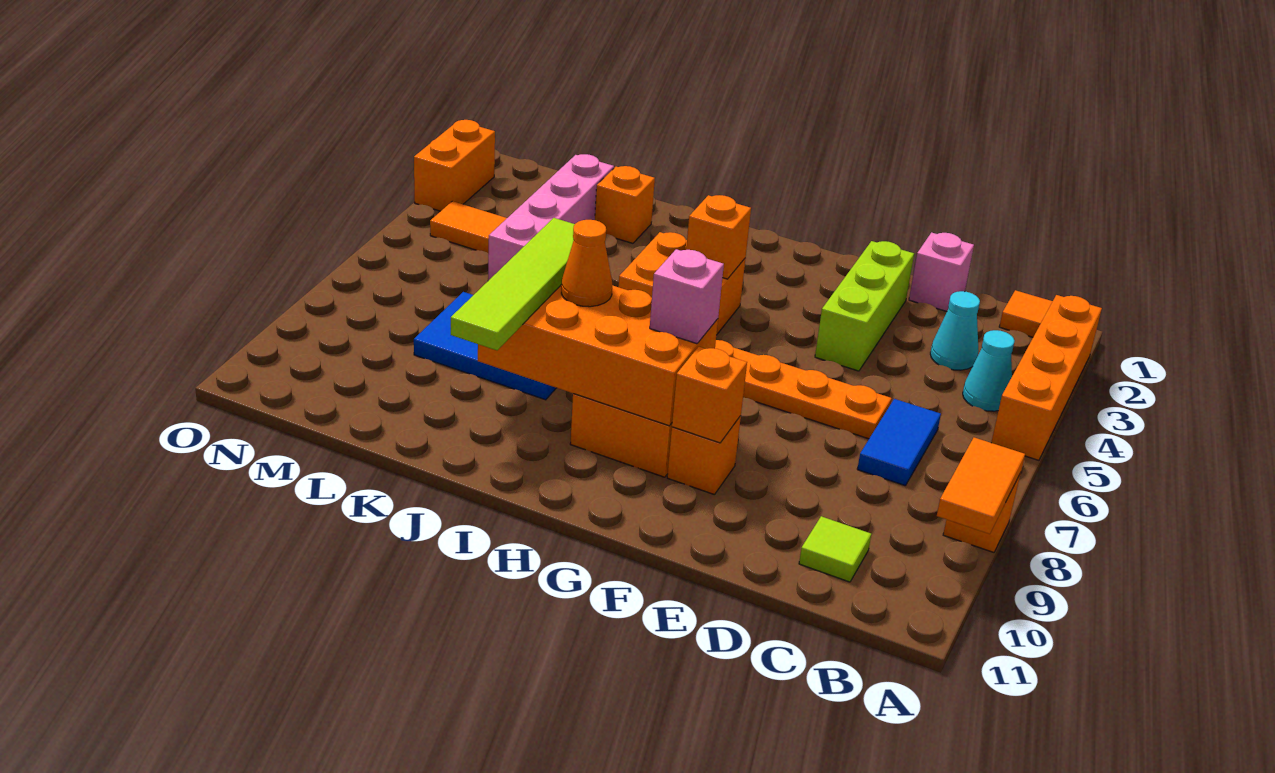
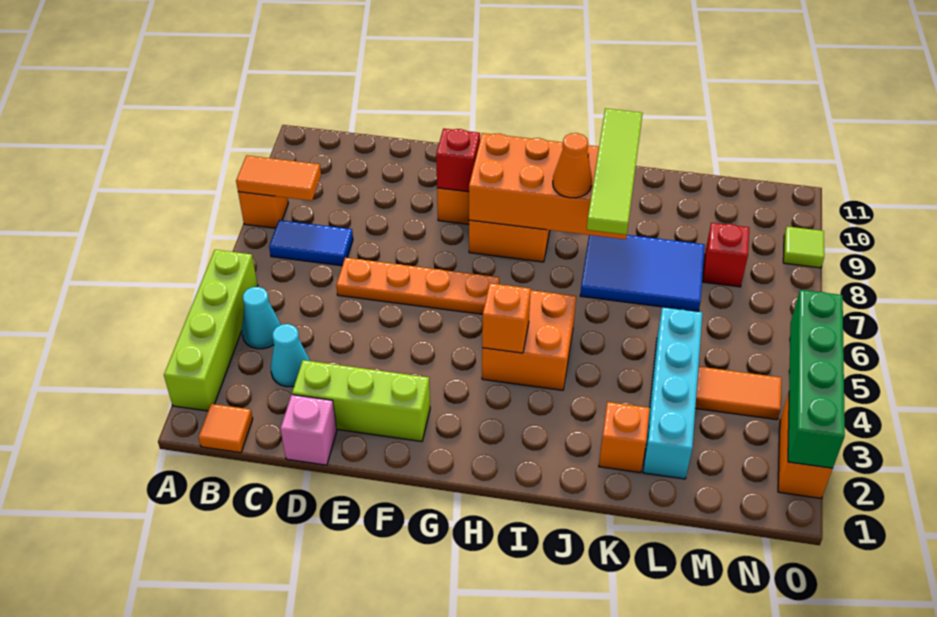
orange 1x4 brick [991,295,1102,460] -> lime 1x4 brick [164,250,258,411]
orange 1x2 tile [937,438,1025,534] -> orange 1x2 tile turned to [236,155,321,201]
blue 1x2 tile [857,399,941,486] -> blue 1x2 tile turned to [269,220,353,266]
lime 1x1 tile [799,516,871,582] -> lime 1x1 tile moved to [783,226,824,268]
lime 1x3 brick [815,241,914,371] -> lime 1x3 brick turned to [292,360,430,442]
orange 1x1 brick [672,347,747,443] -> red 1x1 brick [436,129,480,192]
pink 1x1 brick [650,249,724,344] -> none
pink 1x4 brick [488,154,614,281] -> cyan 1x4 brick [643,307,702,479]
none -> red 1x1 brick [703,223,749,287]
none -> green 1x4 brick [788,290,845,468]

